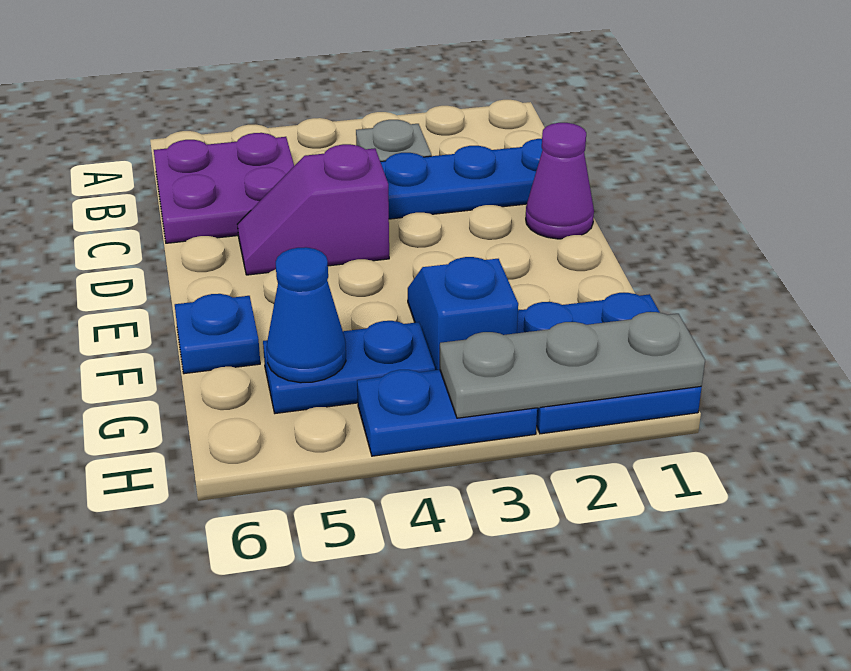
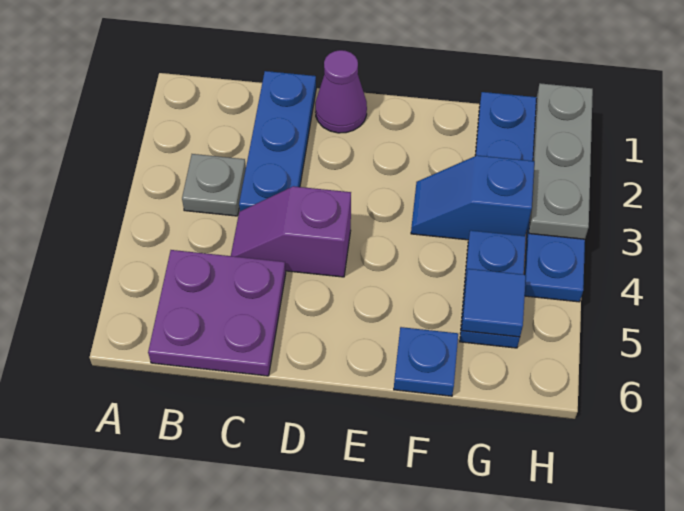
purple 1x2 slope [237,144,389,275] -> purple 1x2 slope turned to [231,186,351,277]
blue 1x1 cone [267,247,346,383] -> blue 1x1 tile [462,269,526,337]

